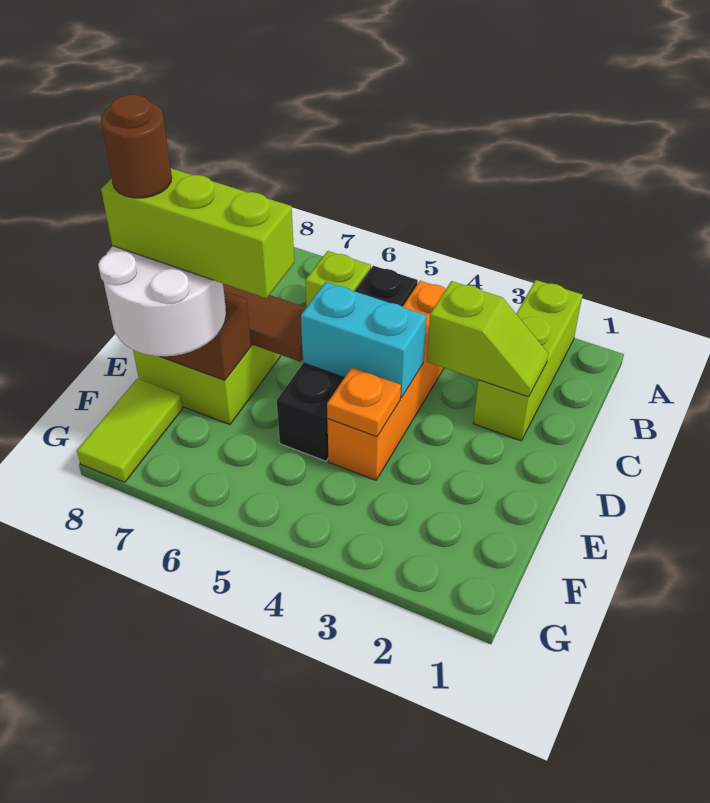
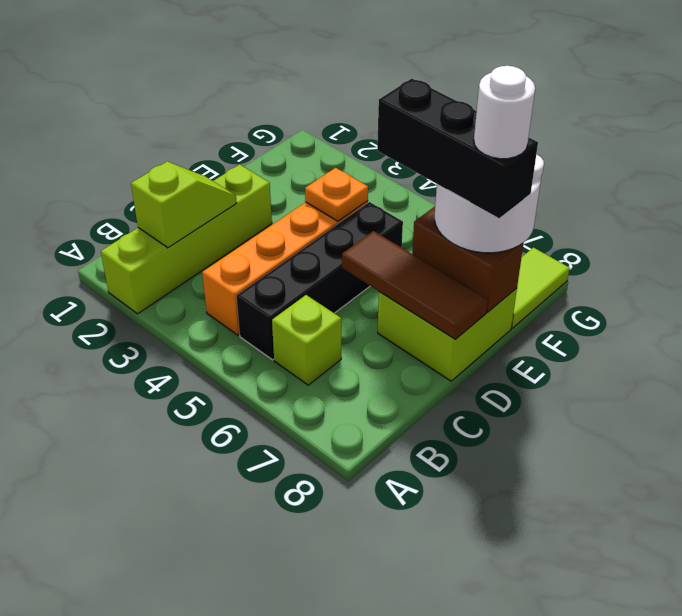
lime 1x3 brick [473,280,582,441] -> lime 1x4 brick [101,164,272,314]
lime 1x2 slope [427,281,548,397] -> lime 1x2 slope turned to [131,162,237,248]
cyan 1x2 brick [301,282,426,398] -> none
lime 1x3 brick [101,168,294,298] -> black 1x3 brick [377,79,538,218]
brown 1x1 round brick [101,94,172,198] -> white 1x1 round brick [474,66,535,159]

